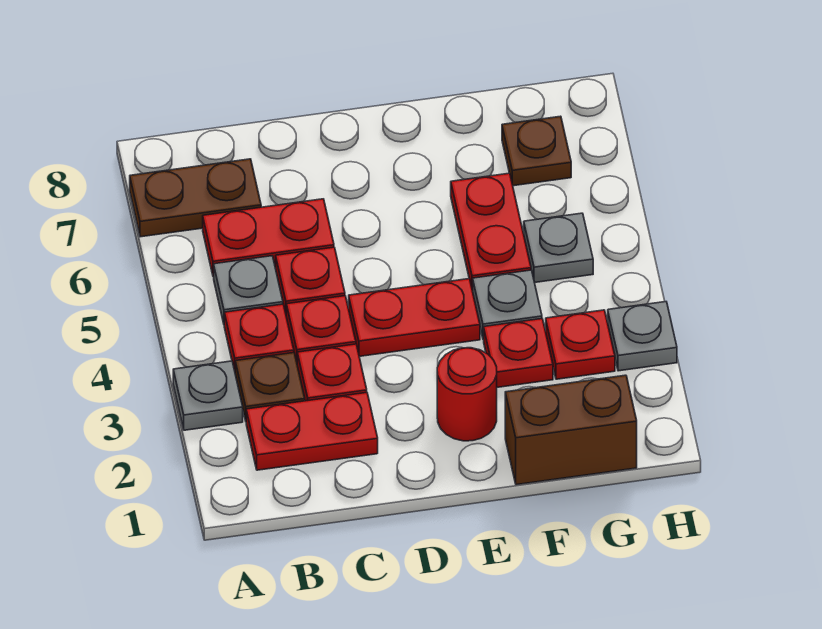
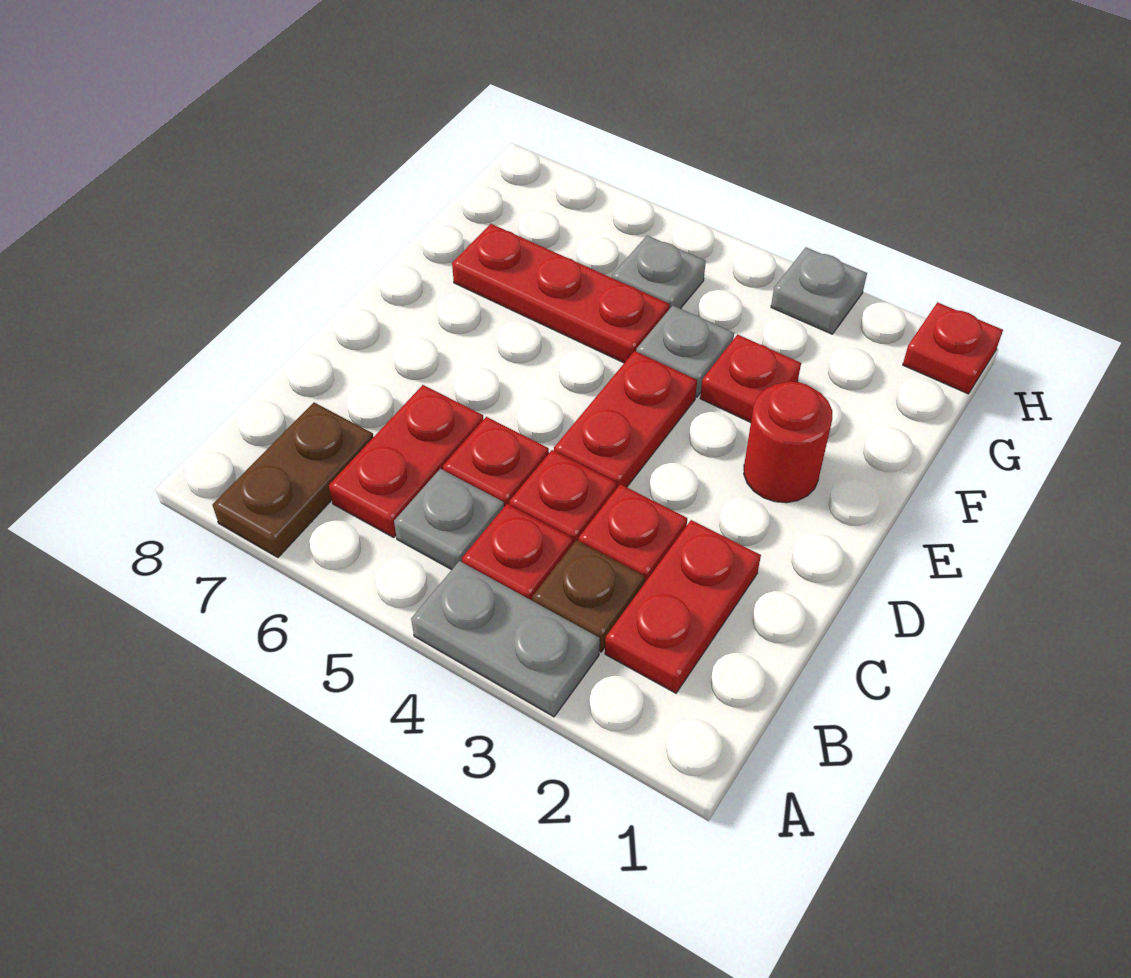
grey 1x1 plate [173,361,243,430] -> grey 1x2 plate [411,561,600,717]
brown 1x2 brick [505,375,637,485] -> none
red 1x2 plate [451,173,531,291] -> red 1x3 plate [452,224,670,363]
red 1x1 plate [546,310,615,379] -> red 1x1 plate moved to [903,302,1003,394]
brown 1x1 plate [502,116,571,186] -> none

